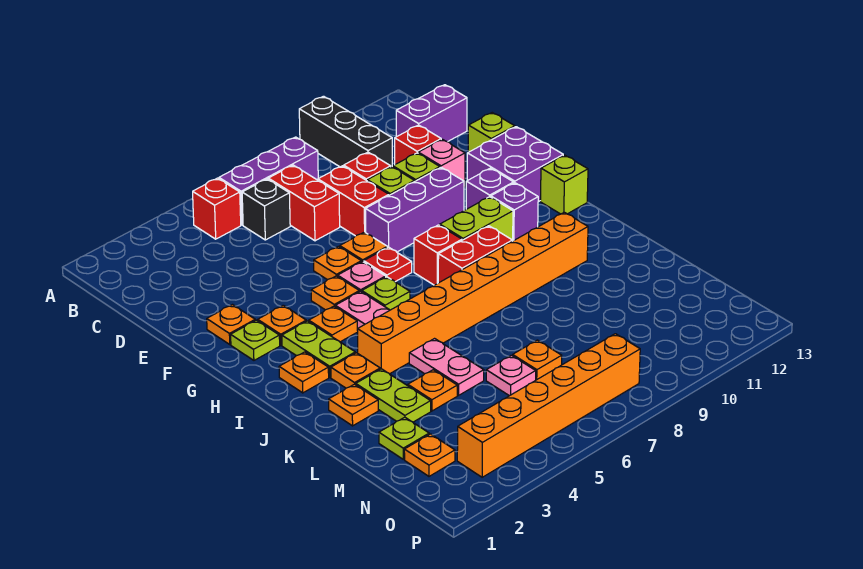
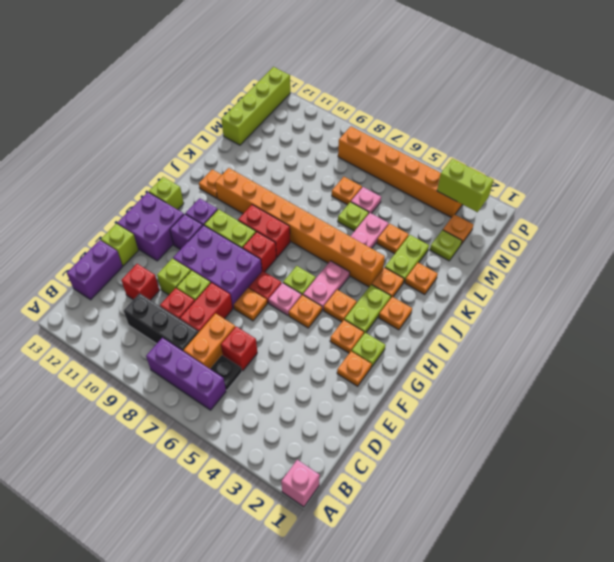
black 1x3 brick [299,96,392,167] -> black 1x3 brick turned to [124,293,199,352]
red 1x1 brick [193,178,241,239] -> red 1x1 brick moved to [221,327,257,371]
black 1x1 brick [242,179,290,240] -> black 1x1 plate [210,355,242,390]
red 1x2 brick [268,165,340,241] -> orange 1x2 brick [184,313,235,369]
purple 1x2 brick [396,85,467,142] -> purple 1x2 brick turned to [67,240,123,300]
pink 1x1 brick [418,139,465,187] -> pink 1x1 brick moved to [281,460,320,507]
orange 1x1 plate [314,246,361,280] -> orange 1x1 plate moved to [199,169,221,198]
purple 1x3 brick [365,168,464,252] -> purple 2x3 brick [173,225,262,308]
none -> lime 1x1 plate [338,202,369,231]
none -> lime 1x4 brick [221,67,290,145]
none -> lime 1x2 brick [437,159,493,212]

